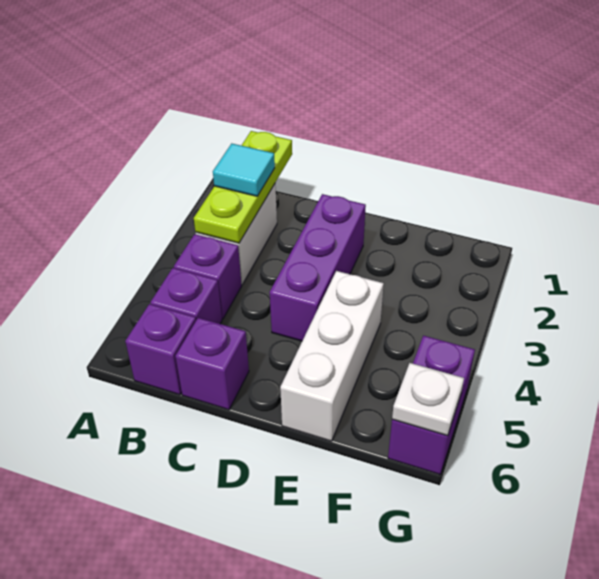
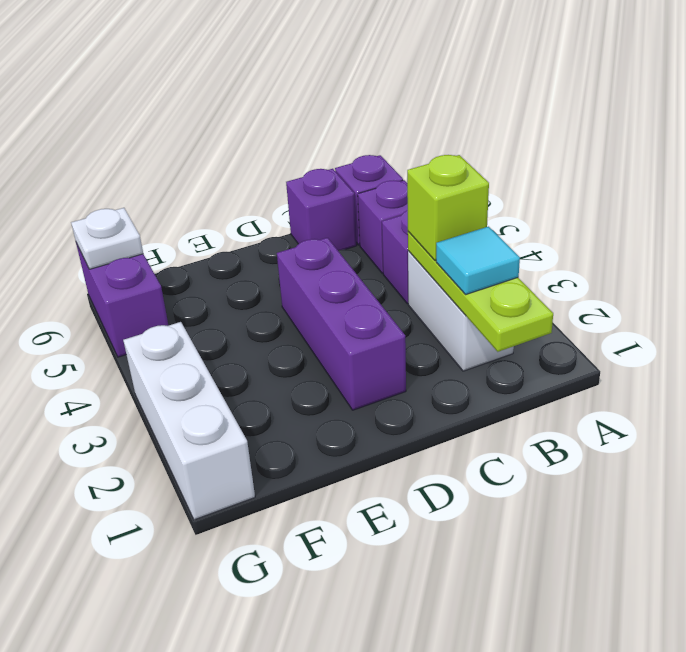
none -> lime 1x1 brick [407,155,489,261]
white 1x3 brick [280,271,384,441] -> white 1x3 brick moved to [123,322,255,520]

